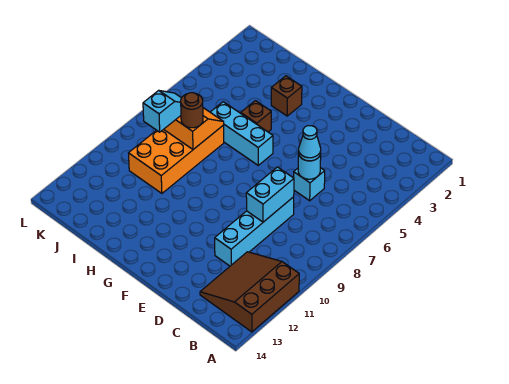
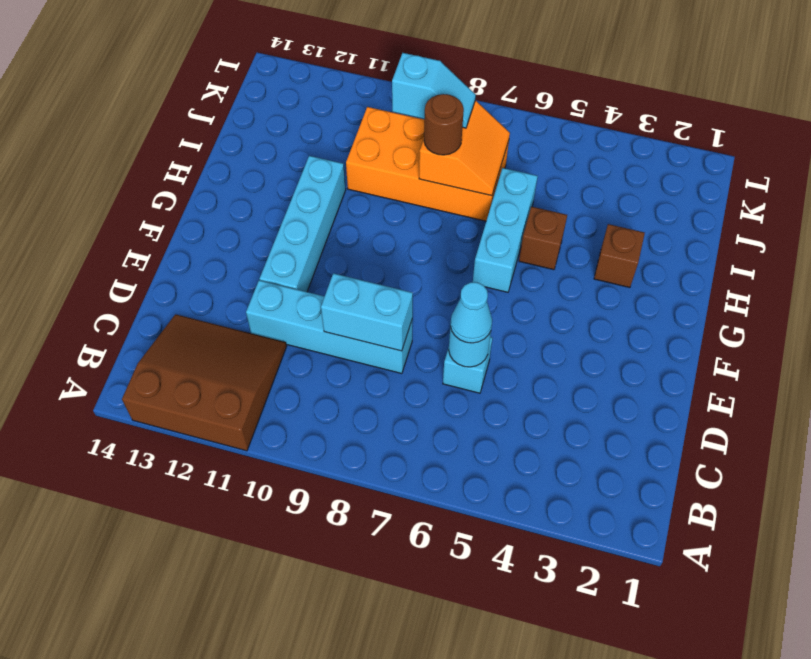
none -> cyan 1x4 brick [260,156,346,292]

